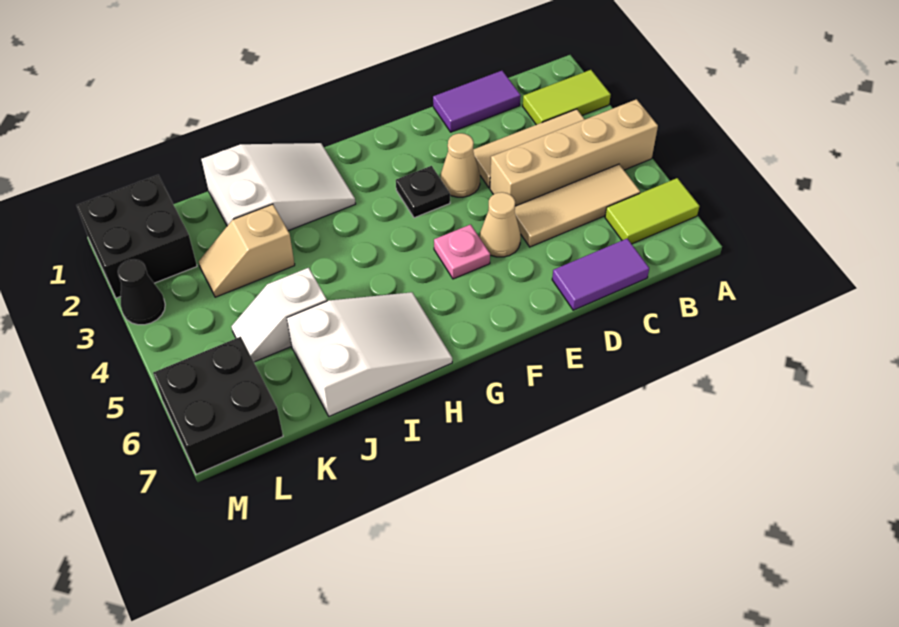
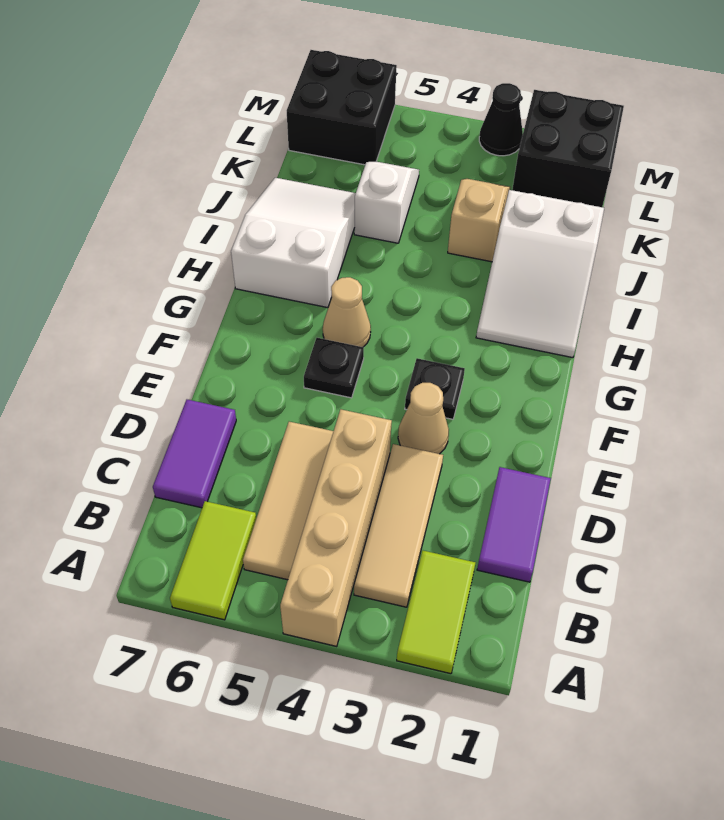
tan 1x1 cone [480,192,521,257] -> tan 1x1 cone moved to [323,277,371,347]
pink 1x1 plate [434,224,490,279] -> black 1x1 plate [304,338,364,398]
white 2x3 slope [287,292,452,416] -> white 2x3 slope turned to [231,178,356,308]

